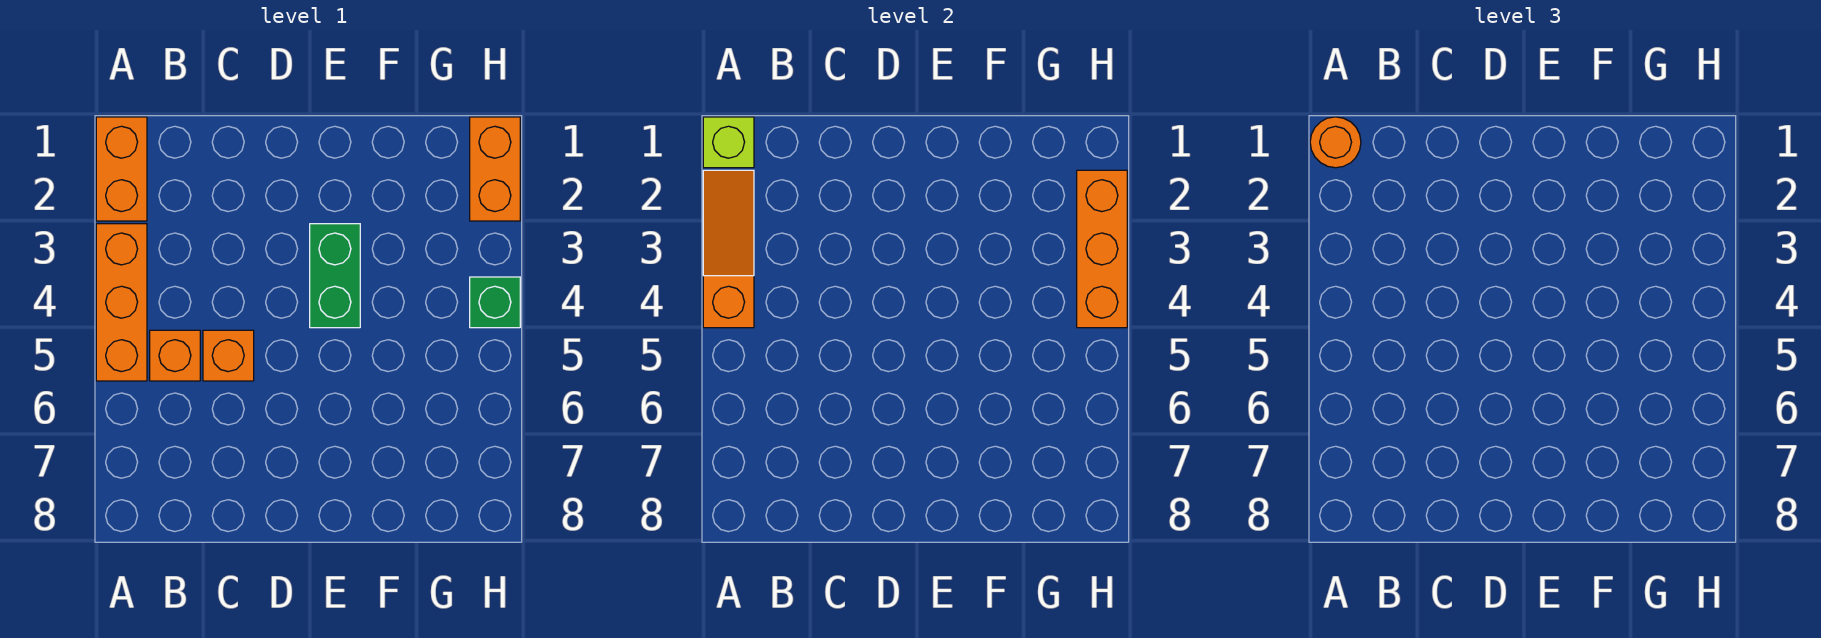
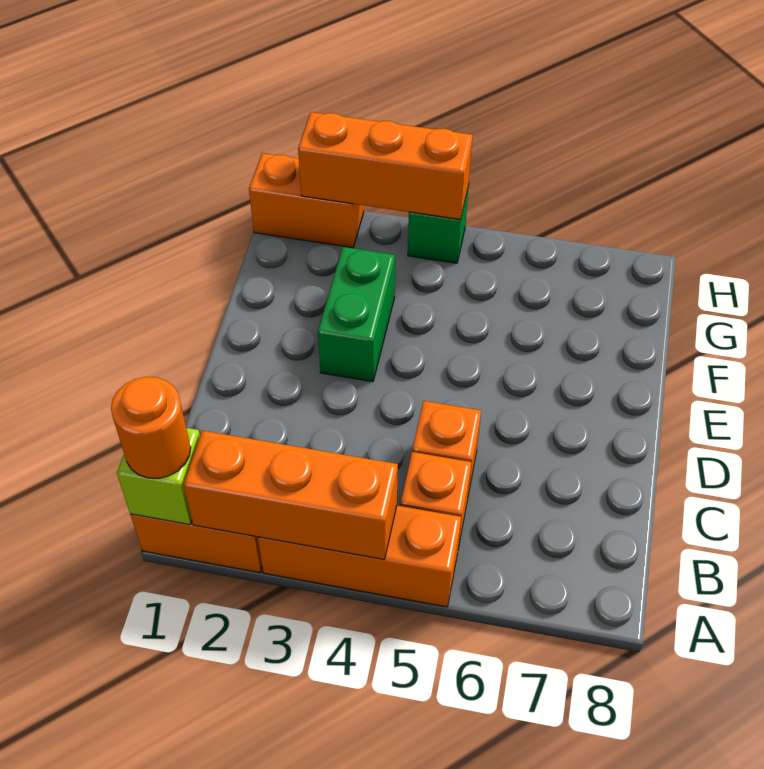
orange 1x3 slope [703,170,754,328] -> orange 1x3 brick [183,431,398,559]
green 1x2 brick [310,224,360,328] -> green 1x2 brick turned to [318,247,395,382]

